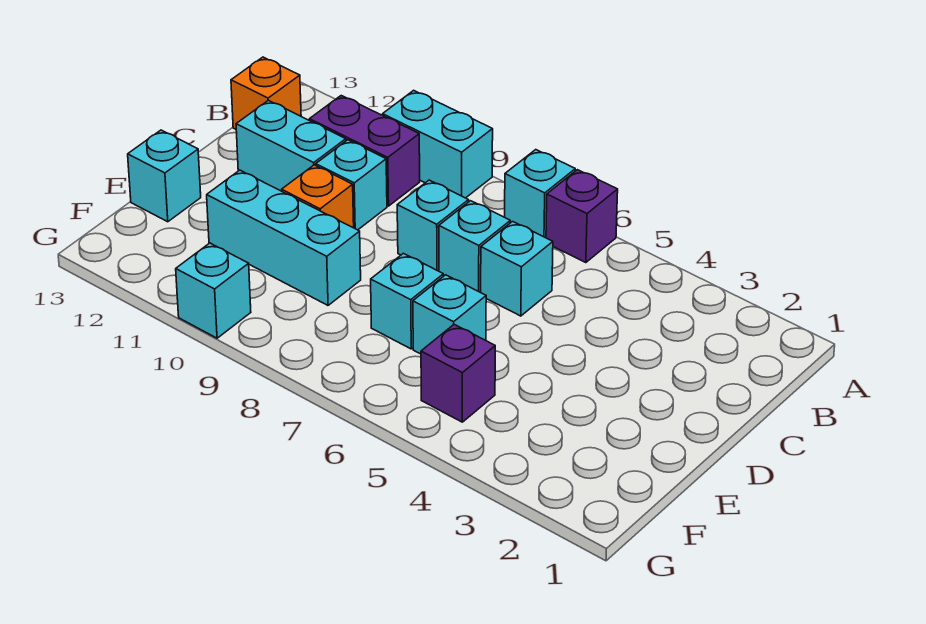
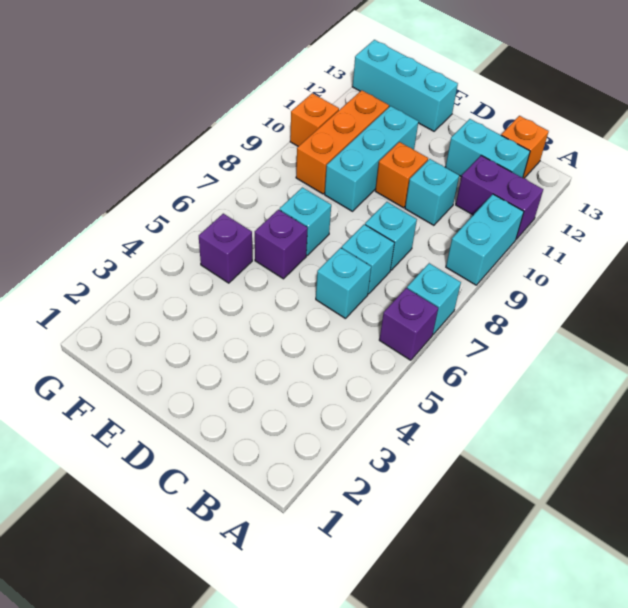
purple 1x2 brick [309,96,420,206] -> purple 1x2 brick turned to [456,155,543,239]
cyan 1x2 brick [236,100,346,191] -> cyan 1x2 brick turned to [445,119,530,178]
cyan 1x1 brick [413,275,486,354] -> purple 1x1 brick [255,210,308,279]
cyan 1x1 brick [128,130,201,222] -> cyan 1x3 brick [353,40,458,131]
none -> orange 1x3 brick [296,90,389,194]
cyan 1x1 brick [176,243,251,338] -> orange 1x1 brick [290,93,339,146]

